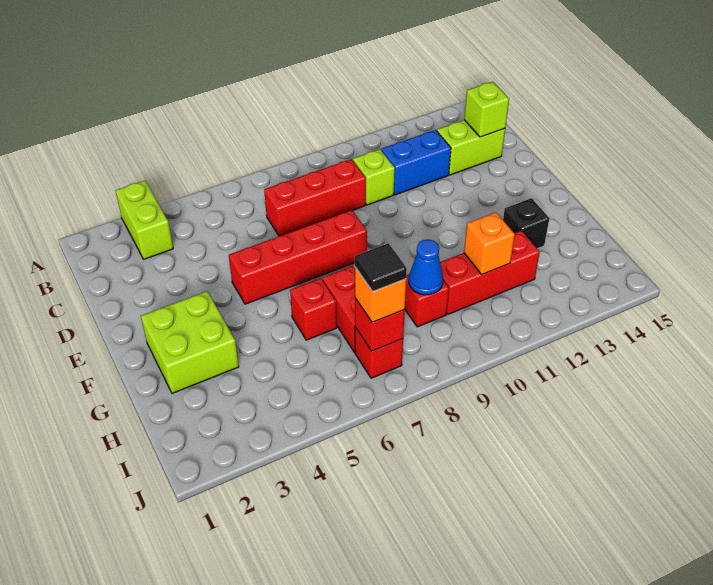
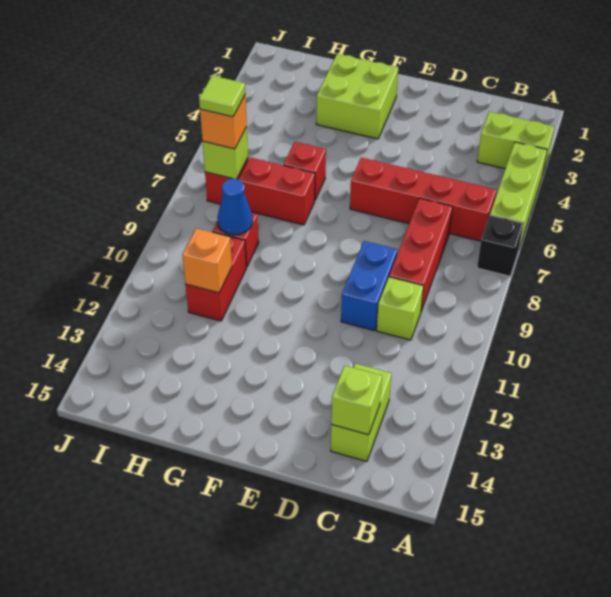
none -> lime 1x3 brick [490,142,547,248]
blue 1x2 brick [381,130,451,195] -> blue 1x2 brick moved to [341,241,397,331]
red 1x4 brick [229,210,367,304] -> red 1x4 brick turned to [350,158,496,241]
black 1x1 brick [503,198,549,249] -> black 1x1 brick moved to [477,215,524,276]
red 1x3 brick [440,231,540,314] -> red 1x2 brick [185,232,246,321]
red 1x1 brick [355,298,405,351] -> lime 1x1 brick [202,127,248,179]
black 1x1 tile [355,243,407,291] -> lime 1x1 tile [199,76,245,117]

